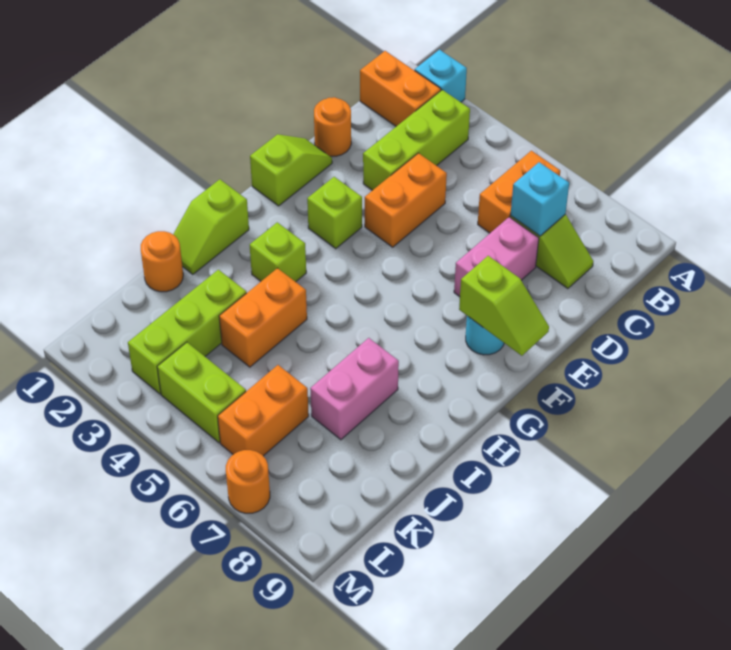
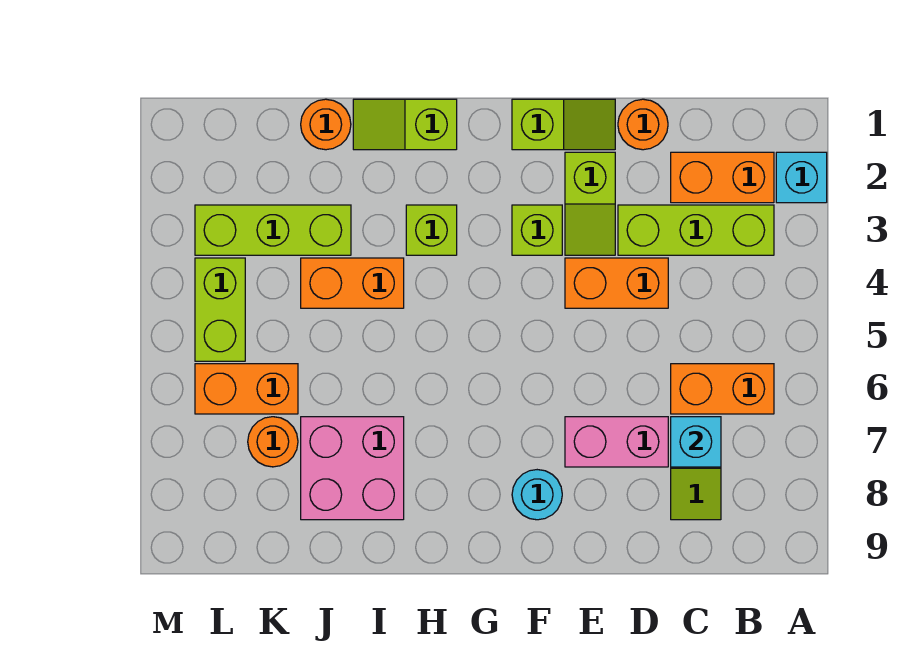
orange 1x2 brick [360,51,441,126] -> orange 1x2 brick turned to [671,152,774,203]
lime 1x2 slope [459,256,549,356] -> lime 1x2 slope moved to [565,152,615,255]
pink 1x2 brick [310,338,399,440] -> pink 2x2 brick [301,417,404,520]
orange 1x1 round brick [226,450,270,513] -> orange 1x1 round brick moved to [248,417,298,467]

